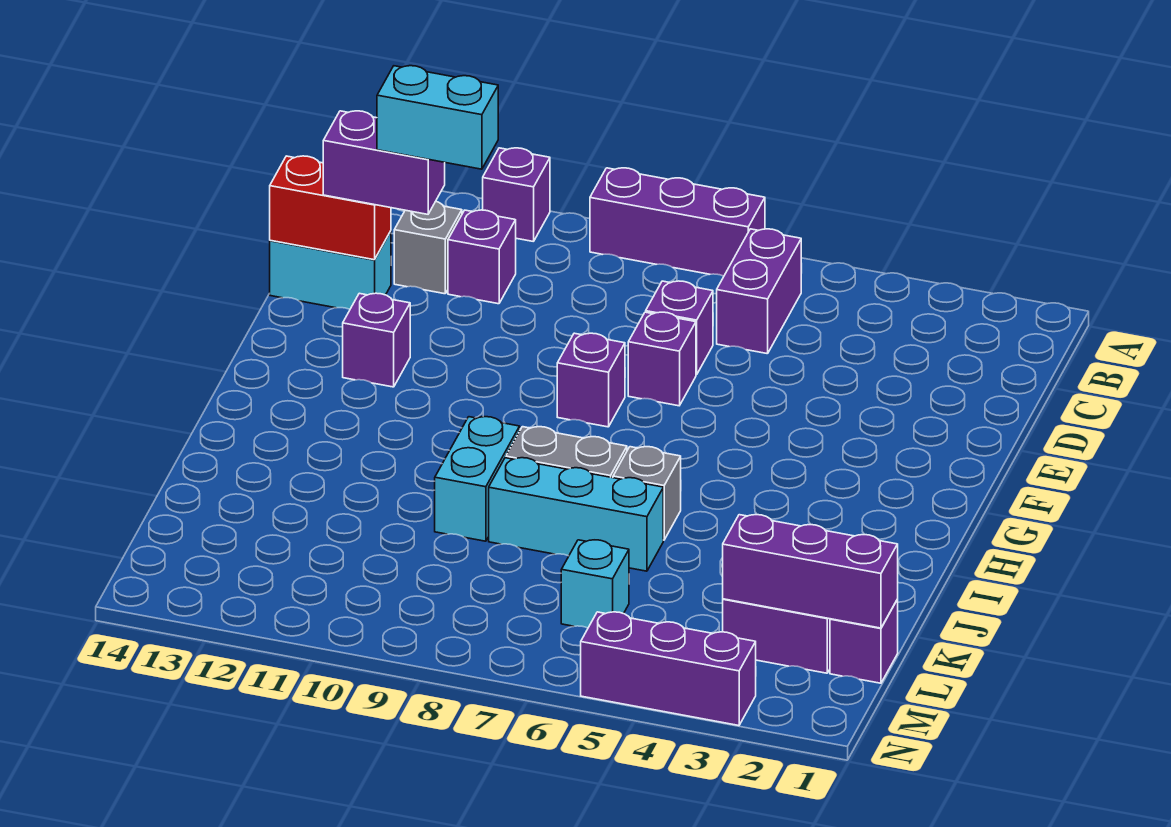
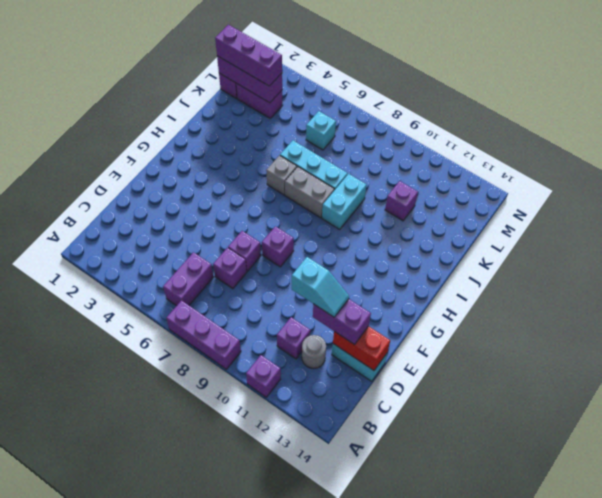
grey 1x1 brick [394,201,462,294] -> grey 1x1 round brick [302,335,326,369]
cyan 1x2 brick [377,66,498,169] -> cyan 1x2 slope [292,257,349,317]
purple 1x1 brick [343,293,410,387] -> purple 1x1 brick moved to [385,181,418,221]
purple 1x3 brick [581,612,756,726] -> purple 1x3 brick moved to [215,25,282,86]

